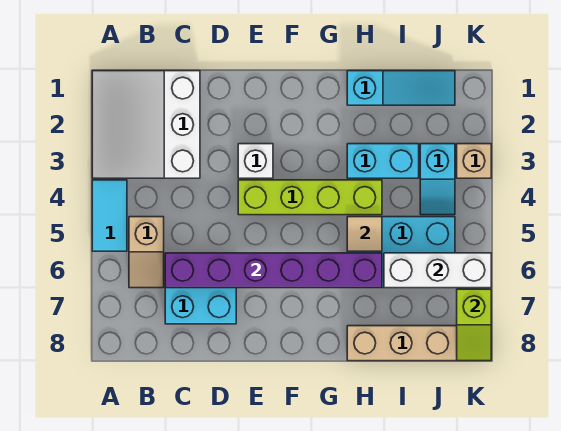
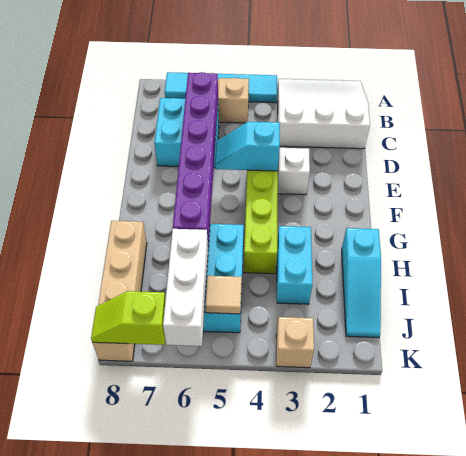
cyan 1x2 tile [92,180,127,251] -> cyan 1x4 tile [165,72,277,103]
tan 1x1 tile [347,217,382,251] -> tan 1x1 tile moved to [205,276,242,314]
cyan 1x2 slope [420,144,455,215] -> cyan 1x2 slope moved to [215,122,280,171]

